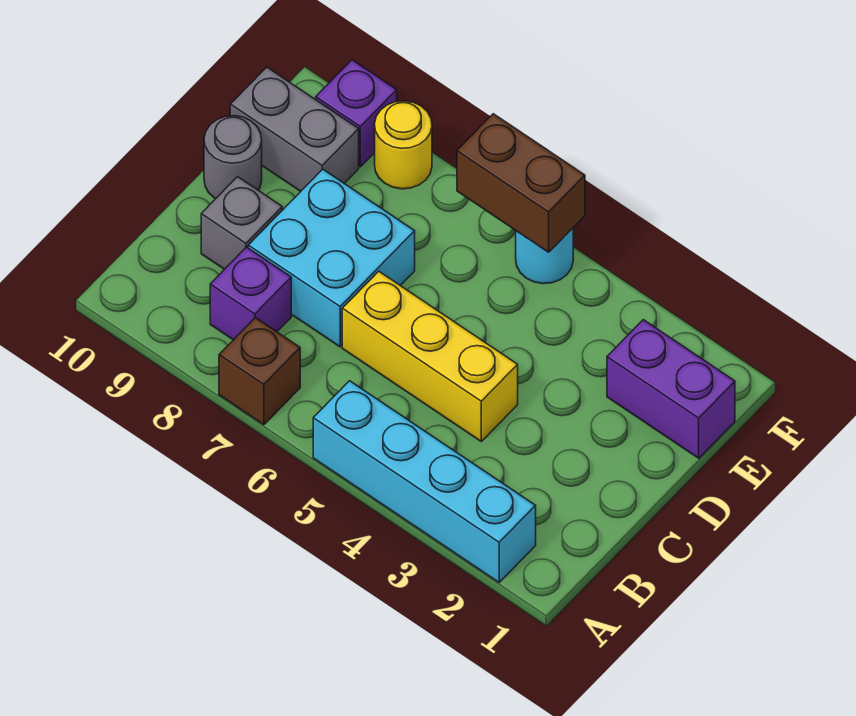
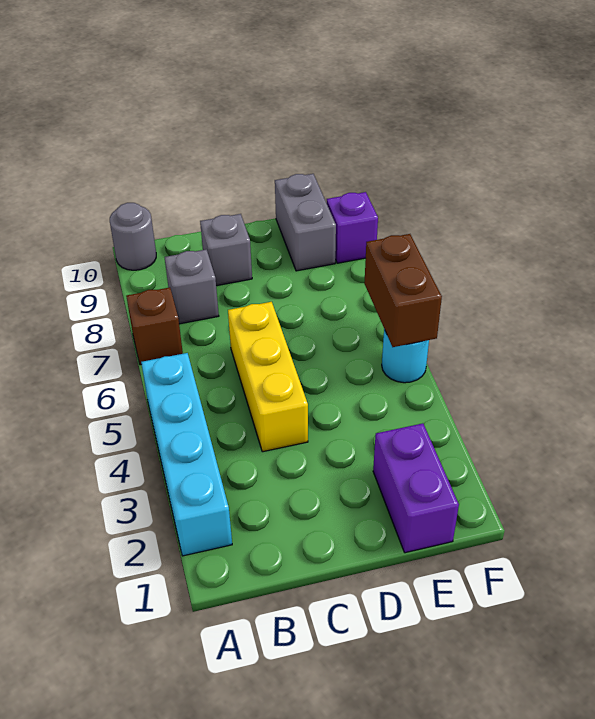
purple 1x1 brick [210,247,291,340] -> grey 1x1 brick [165,249,219,324]
cyan 2x2 brick [248,169,415,347] -> none
grey 1x1 round brick [204,116,262,199] -> grey 1x1 round brick moved to [110,203,156,270]
yellow 1x1 round brick [375,101,432,189] -> none

